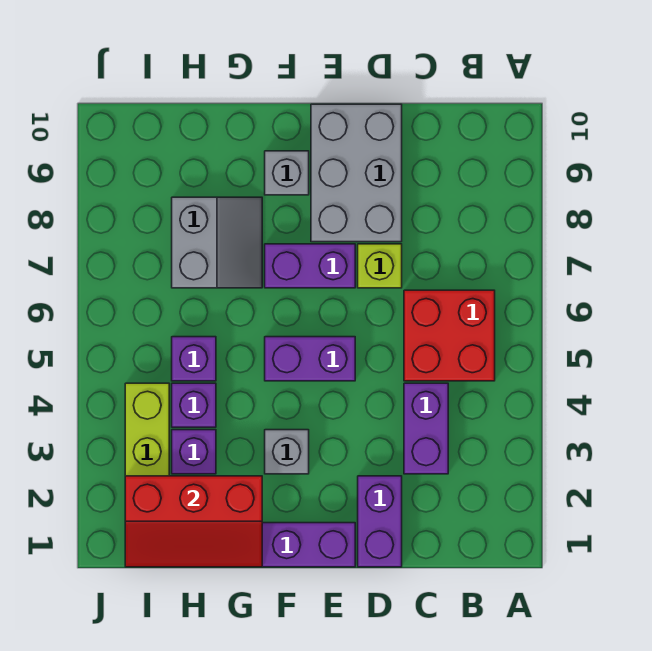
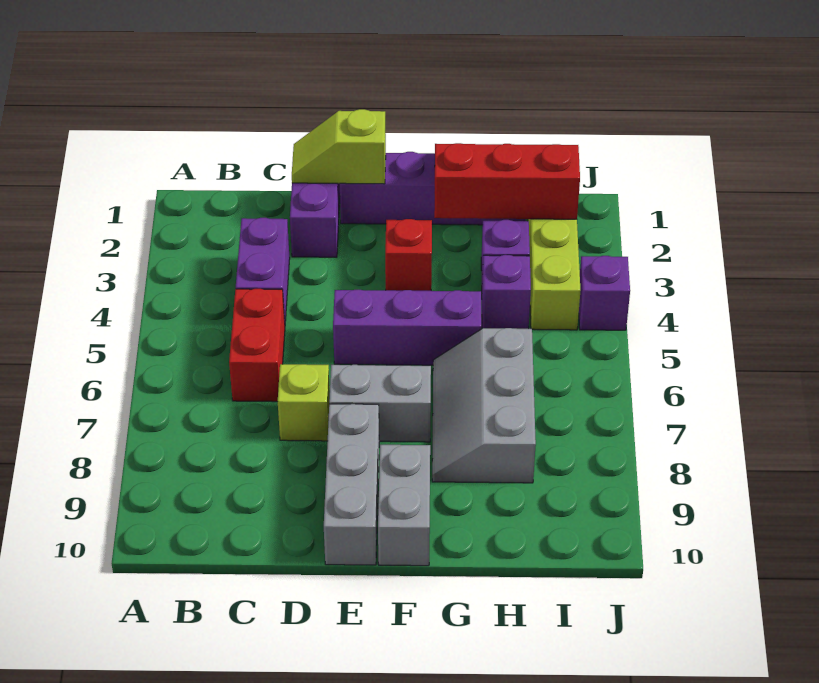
red 2x2 brick [404,290,495,381] -> red 1x2 brick [229,289,285,402]
none -> lime 1x2 slope [292,109,386,184]
grey 2x3 brick [311,104,402,242] -> grey 1x3 brick [324,404,379,565]
purple 1x2 brick [265,337,355,381] -> purple 1x3 brick [333,290,482,365]
purple 1x2 brick [265,244,355,288] -> grey 1x2 brick [329,365,431,442]
grey 1x1 brick [265,430,309,474] -> red 1x1 brick [385,219,432,291]
grey 1x1 brick [265,151,309,195] -> grey 1x2 brick [378,445,430,566]
grey 2x2 slope [172,197,262,288] -> grey 2x3 slope [432,328,536,483]
purple 1x1 brick [172,337,216,381] -> purple 1x1 brick moved to [579,256,630,330]

